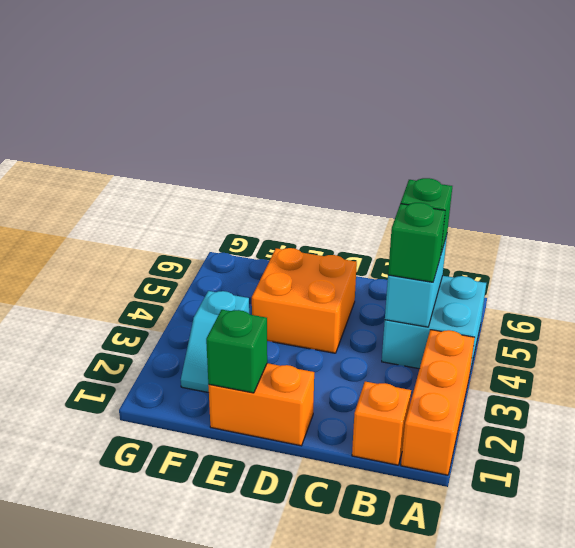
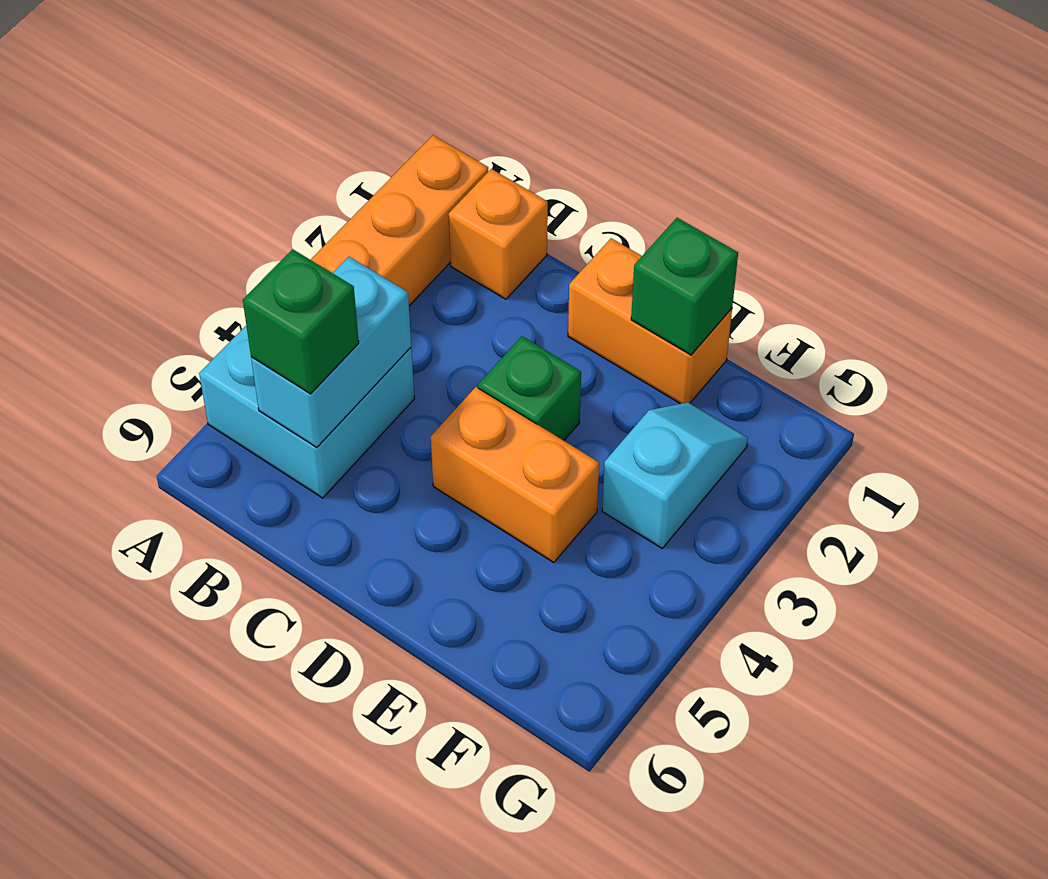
green 1x1 brick [388,203,445,282] -> green 1x1 brick moved to [478,336,581,441]
orange 2x2 brick [252,248,357,353] -> orange 1x2 brick [431,387,599,563]

